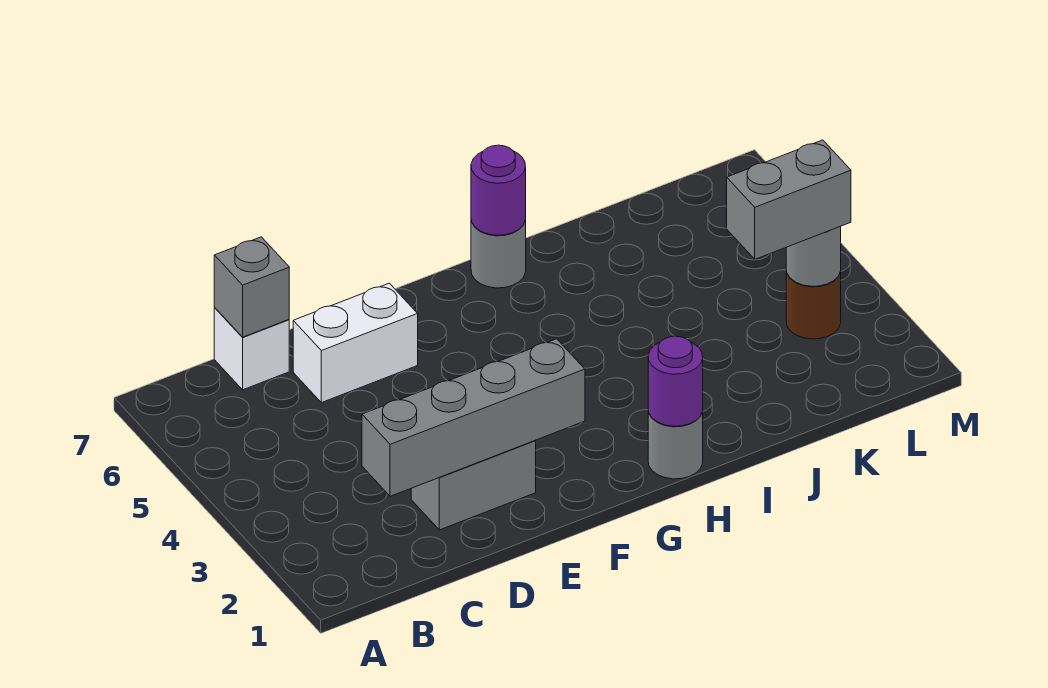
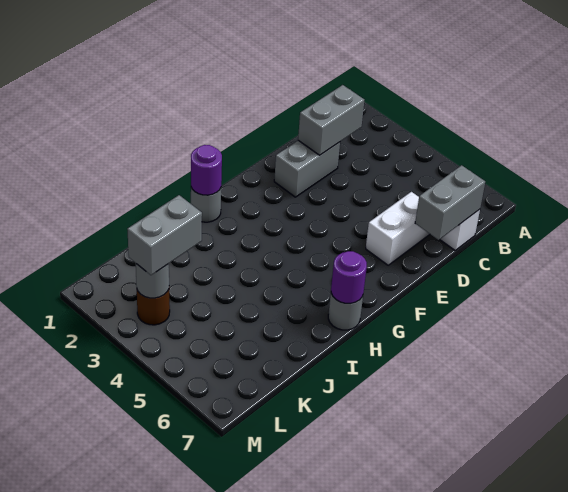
grey 1x4 brick [362,339,585,496] -> grey 1x2 brick [298,85,364,155]
grey 1x1 brick [214,237,289,337] -> grey 1x2 brick [415,165,485,240]

